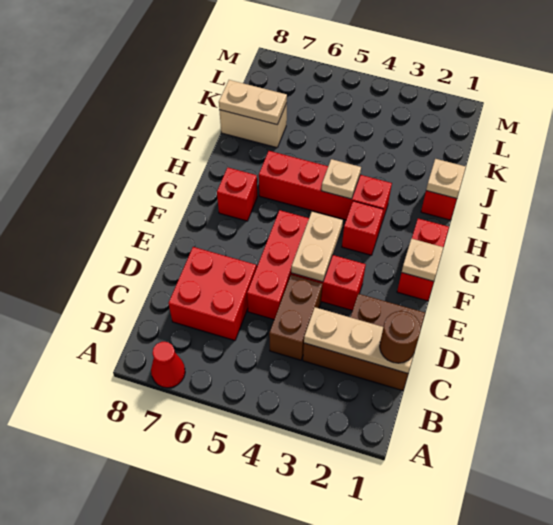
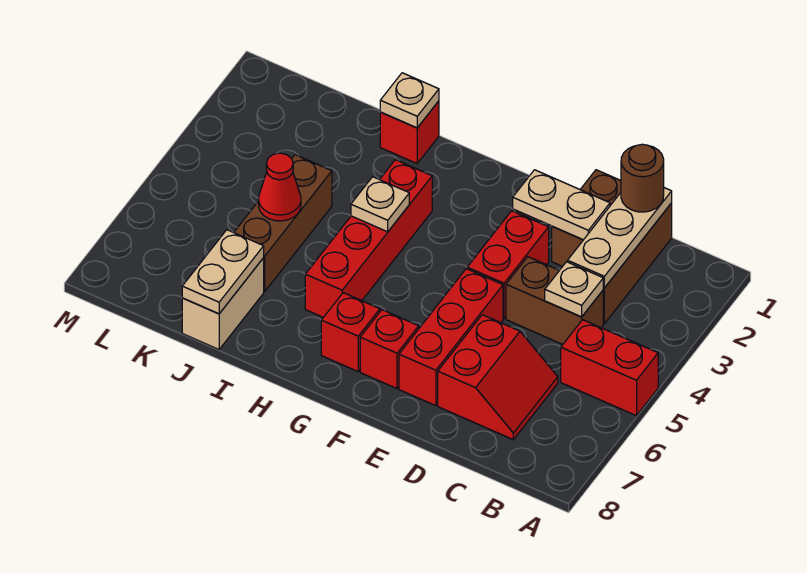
red 1x1 cone [151,342,185,388] -> red 1x1 cone moved to [259,153,301,221]
red 2x2 brick [168,247,256,341] -> red 2x2 slope [438,315,558,439]
red 1x3 brick [247,210,309,319] -> red 1x3 brick turned to [399,269,503,406]
tan 1x2 plate [291,212,343,282] -> tan 1x2 plate moved to [513,170,610,240]
red 1x2 brick [397,219,449,301] -> red 1x2 brick moved to [561,320,658,416]
tan 1x1 plate [402,239,443,281] -> tan 1x1 plate moved to [545,262,603,317]
red 1x1 brick [342,201,384,255] -> red 1x1 brick moved to [360,310,419,389]
none -> brown 1x3 brick [234,155,332,292]

